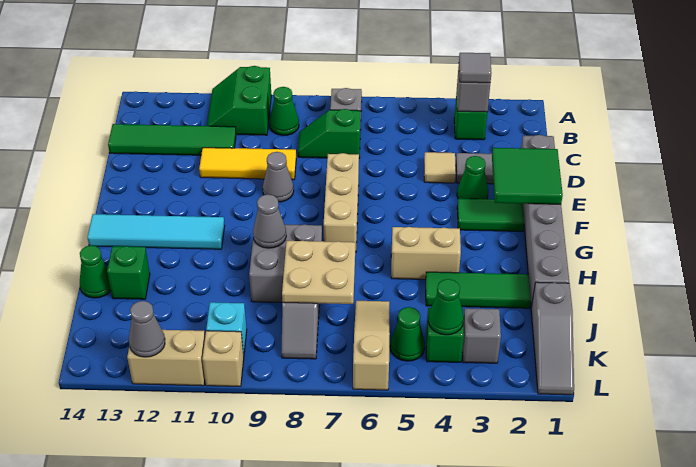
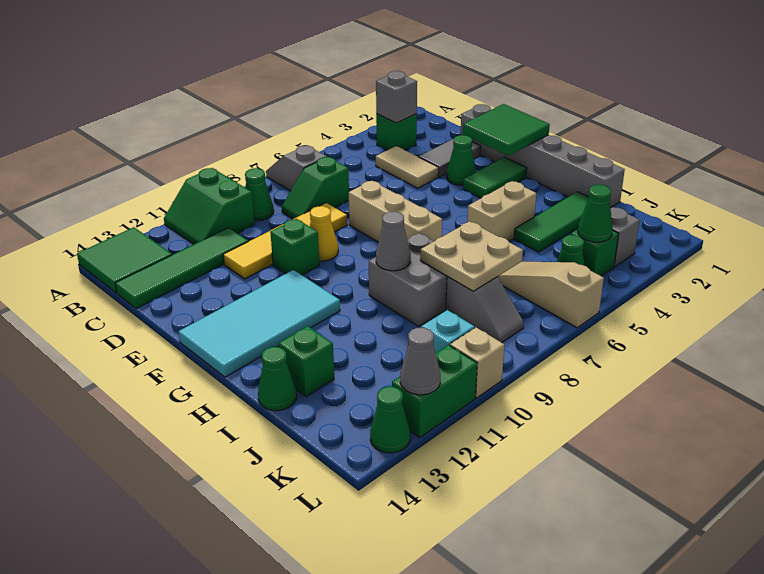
none -> green 2x2 tile [77,227,172,293]
grey 1x1 tile [459,53,491,83] -> none
tan 1x1 tile [424,152,456,183] -> tan 1x2 tile [376,146,439,188]
yellow 1x3 tile [199,148,296,180] -> yellow 1x4 tile [223,203,347,279]
grey 1x1 cone [263,152,294,202] -> yellow 1x1 cone [310,206,338,261]
none -> green 1x1 brick [270,219,319,275]
cyan 1x4 tile [87,214,225,249] -> cyan 2x4 tile [178,270,340,377]
grey 1x3 slope [531,282,574,395] -> none
tan 1x2 brick [127,330,205,386] -> green 1x2 brick [392,345,477,438]
none -> green 1x1 cone [370,387,410,453]

